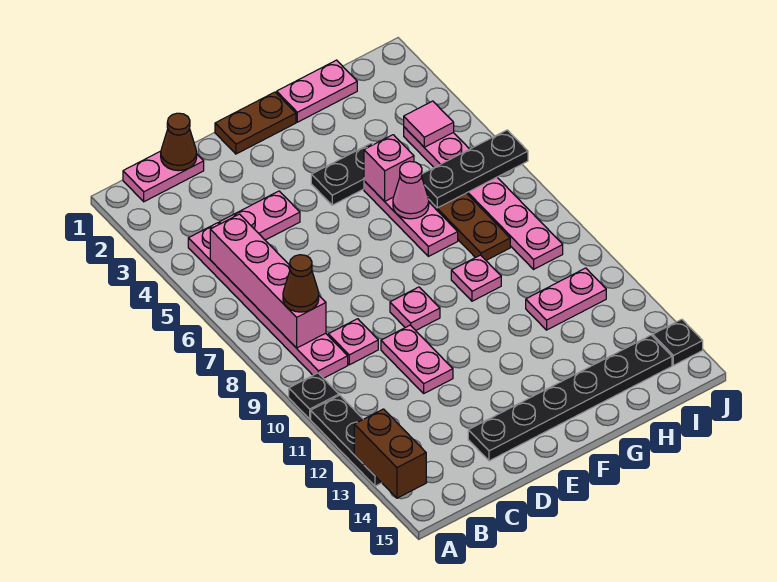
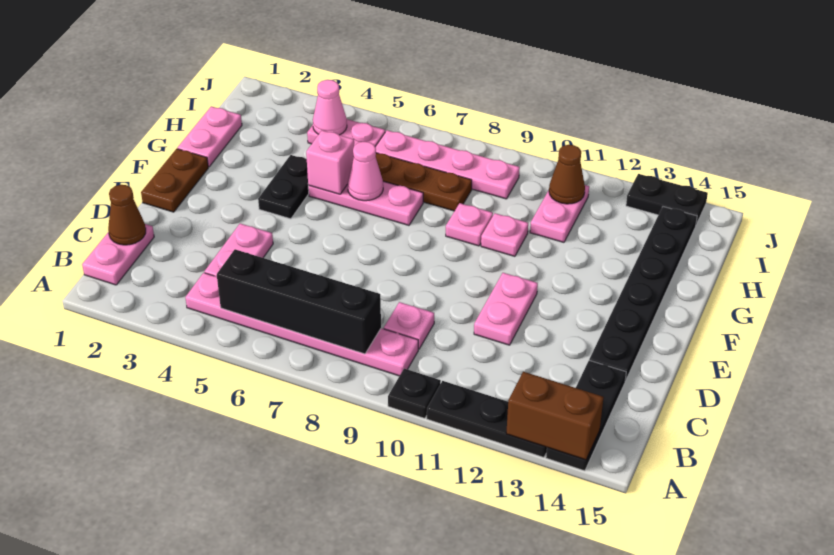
pink 1x4 brick [210,214,326,348] -> black 1x4 brick [217,249,381,354]
brown 1x1 cone [283,255,319,312] -> brown 1x1 cone moved to [549,145,585,204]
pink 1x2 plate [381,325,453,393] -> pink 1x2 plate turned to [474,273,538,345]
pink 1x1 plate [390,287,440,330] -> pink 1x1 plate moved to [481,213,528,256]
black 1x3 plate [422,130,528,208] -> black 1x3 plate moved to [546,360,626,471]
pink 1x1 tile [404,101,454,147] -> pink 1x1 cone [313,80,347,135]
black 1x1 plate [653,319,703,365] -> black 1x2 plate [626,174,708,224]

